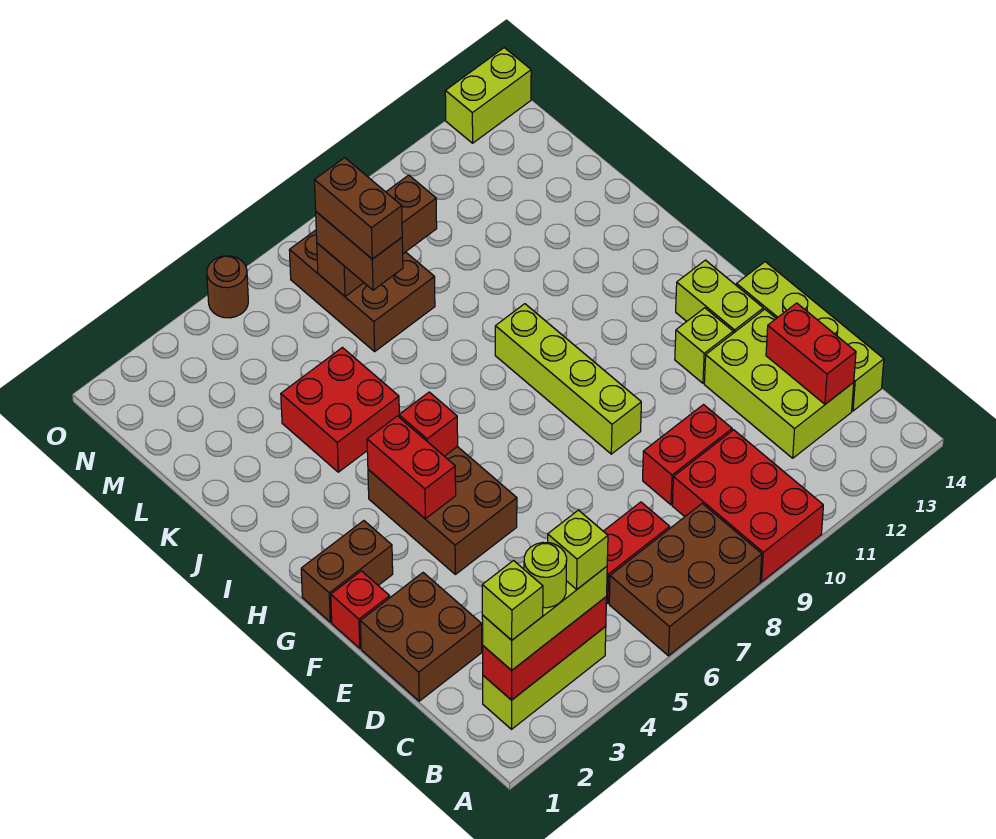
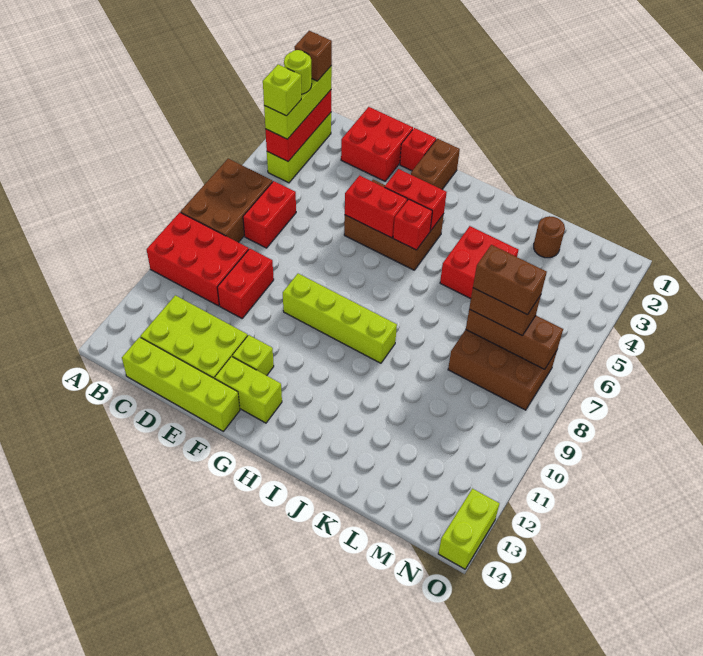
lime 1x1 brick [482,561,543,640] -> brown 1x1 brick [295,31,332,81]
red 1x2 brick [766,303,856,404] -> red 1x2 brick moved to [345,176,407,238]
brown 2x2 brick [360,573,482,701] -> red 2x2 brick [341,107,413,181]
brown 1x3 brick [317,175,437,296] -> brown 1x3 brick turned to [466,309,563,369]
brown 1x1 round brick [207,256,248,318] -> brown 1x1 round brick moved to [534,216,565,258]

